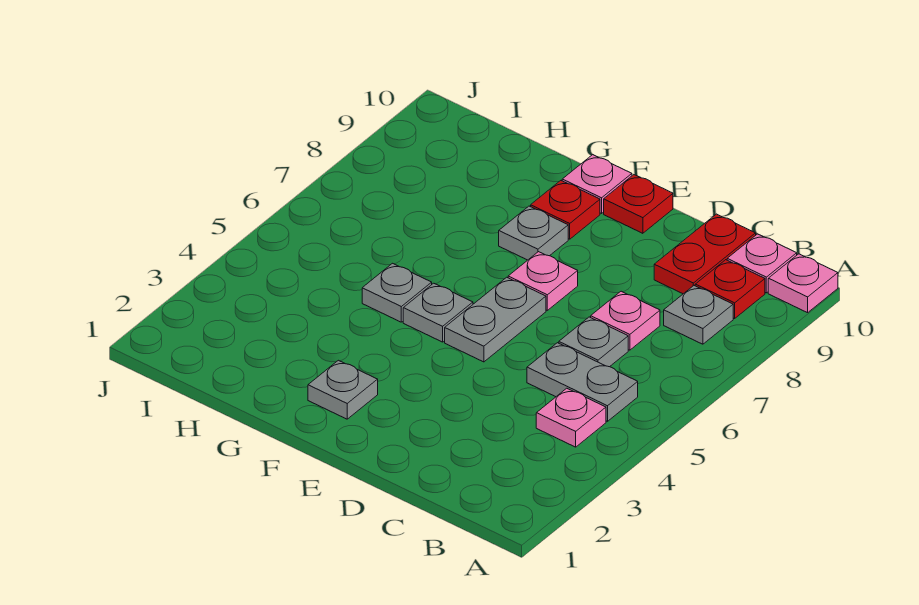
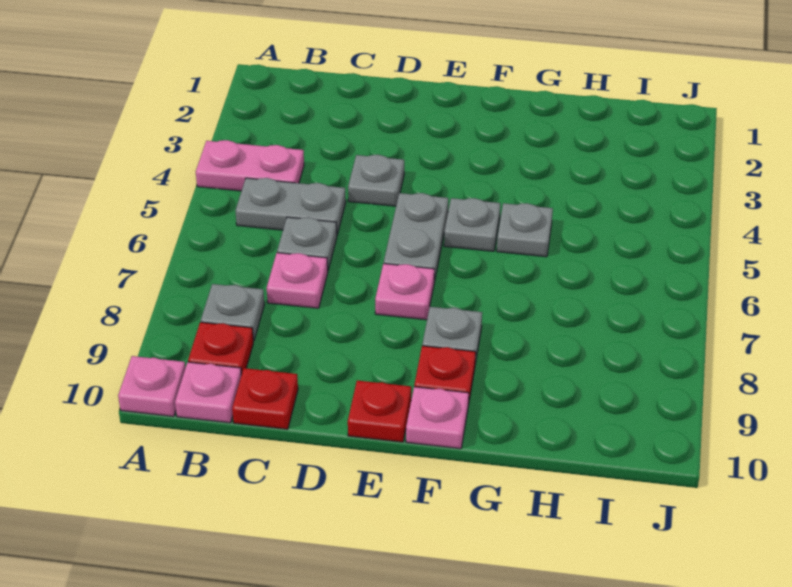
pink 1x1 plate [536,388,606,447] -> pink 1x2 plate [196,140,304,191]
red 1x2 plate [654,214,756,294] -> red 1x1 plate [232,368,298,429]
grey 1x1 plate [308,360,378,419] -> grey 1x1 plate moved to [348,155,404,206]

